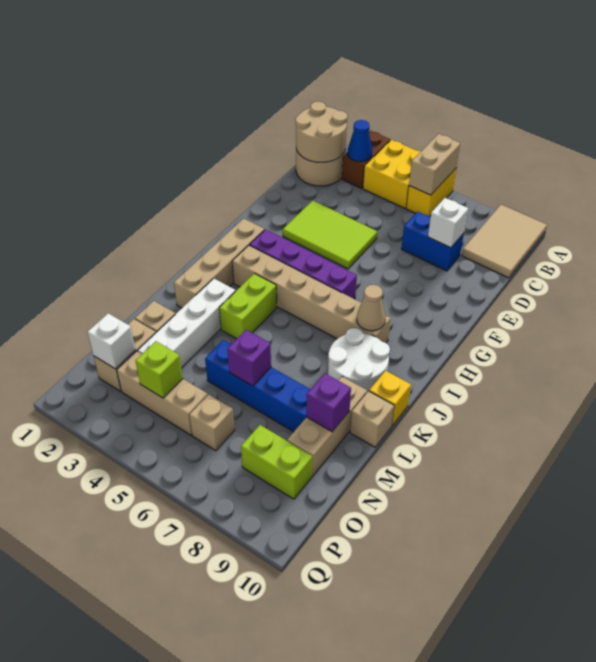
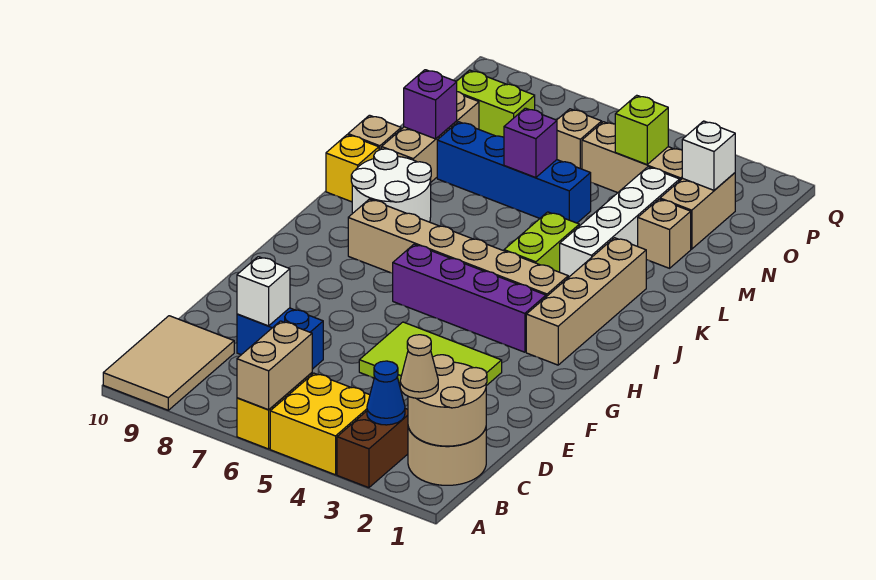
tan 1x1 cone [357,285,386,331] -> tan 1x1 cone moved to [400,335,438,398]

